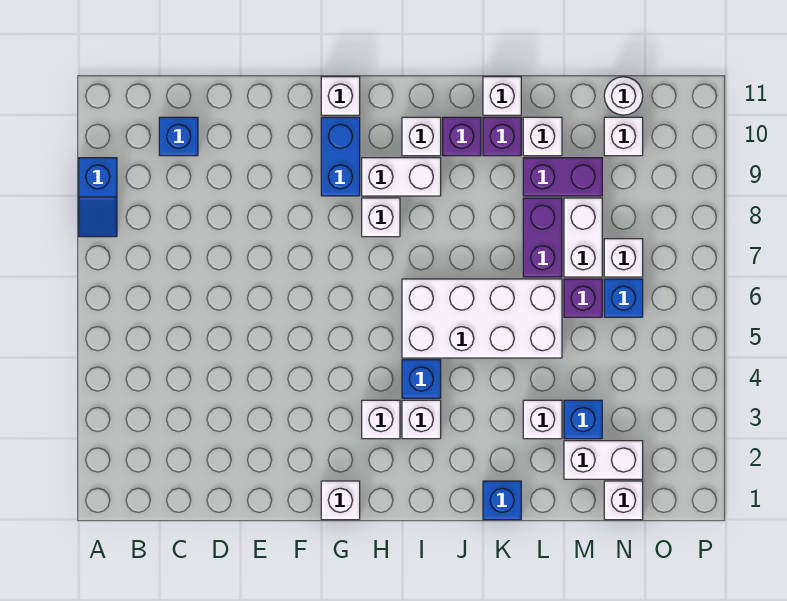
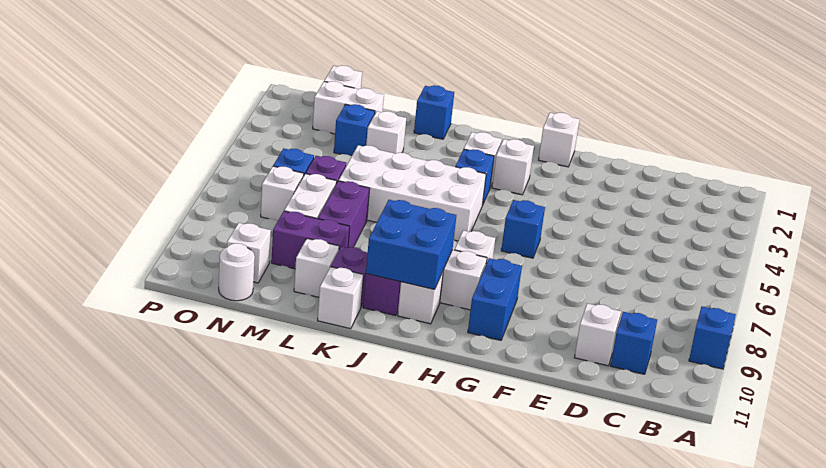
none -> blue 1x1 brick [501,200,545,258]
white 1x1 brick [321,77,360,115] -> white 1x1 brick moved to [574,303,621,366]
none -> blue 2x2 brick [366,200,456,289]

